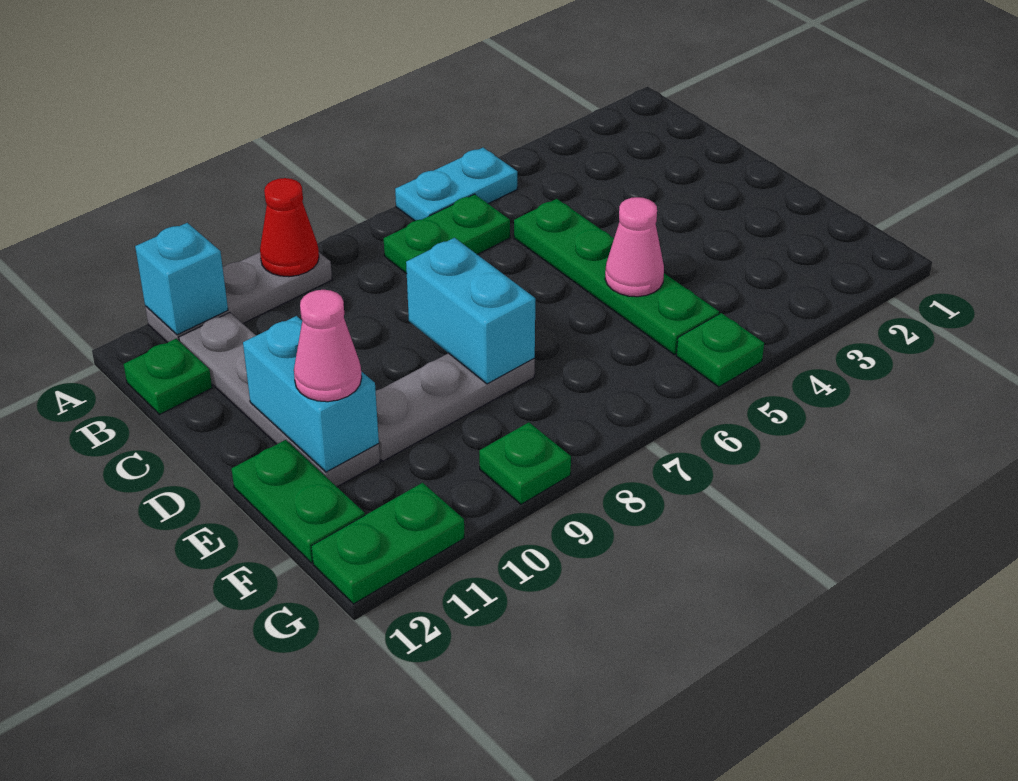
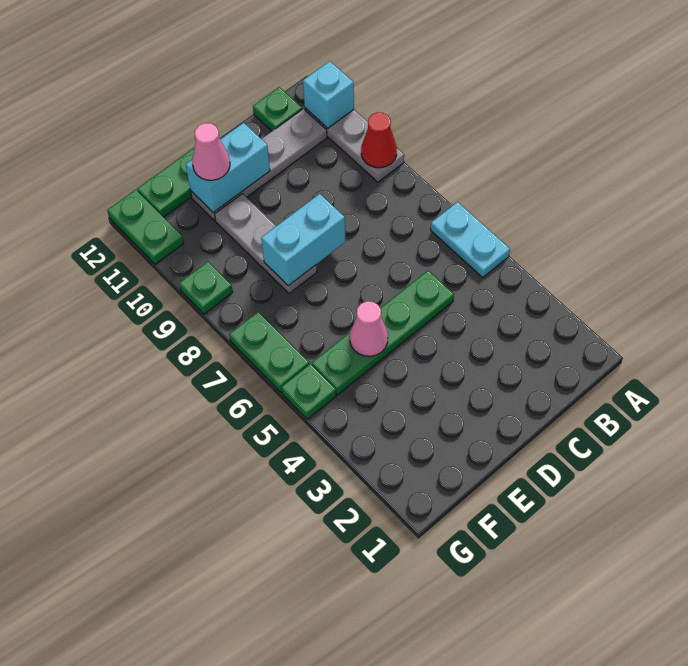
green 1x2 plate [384,194,510,274] -> green 1x2 plate moved to [229,312,309,392]

